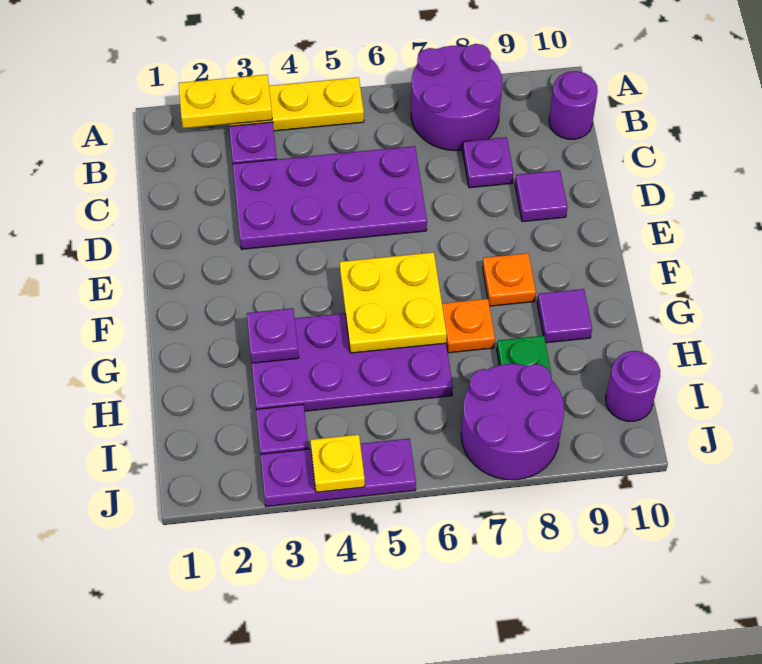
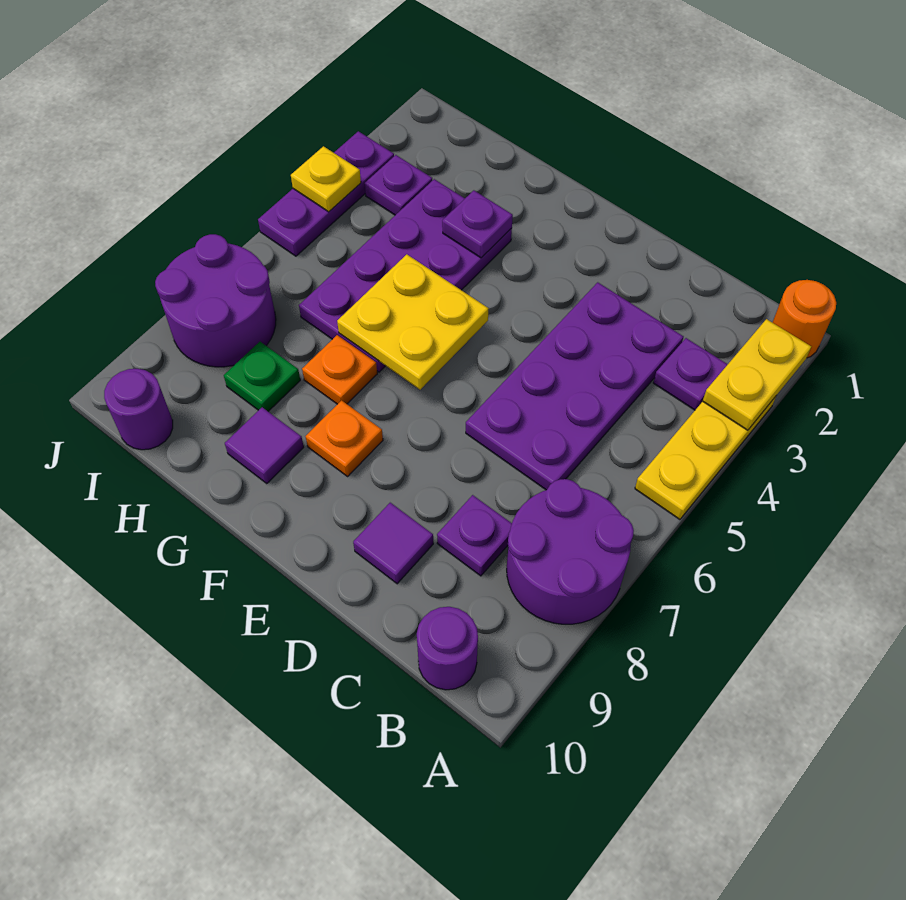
none -> orange 1x1 round brick [772,280,836,358]

